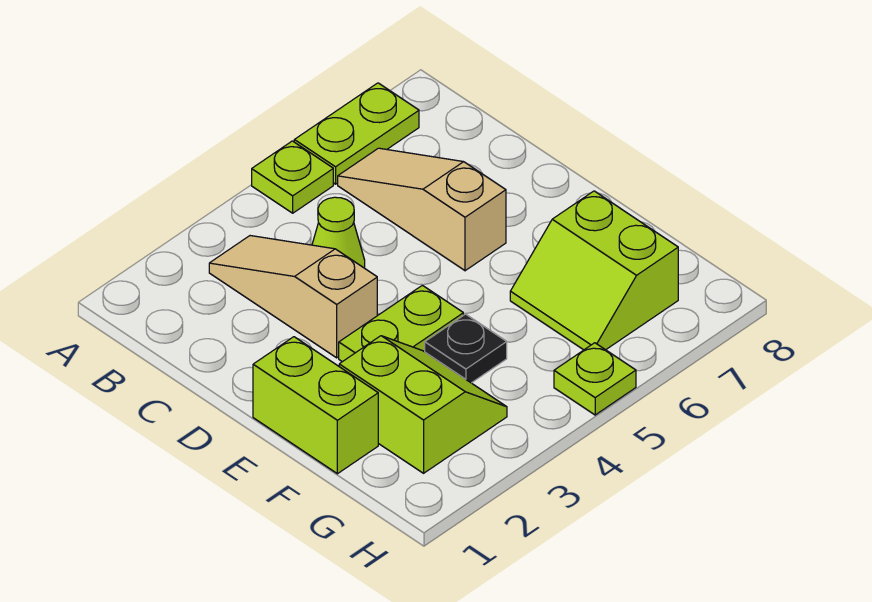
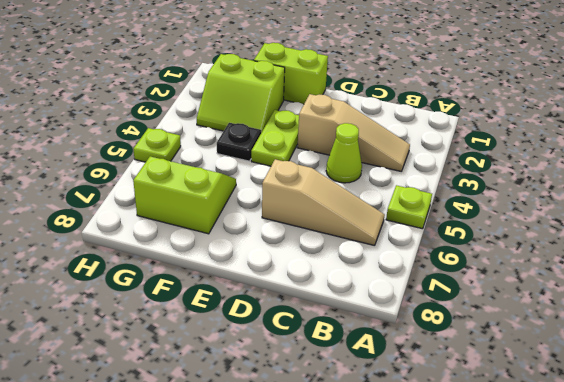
lime 1x2 plate [294,83,419,184] -> none

